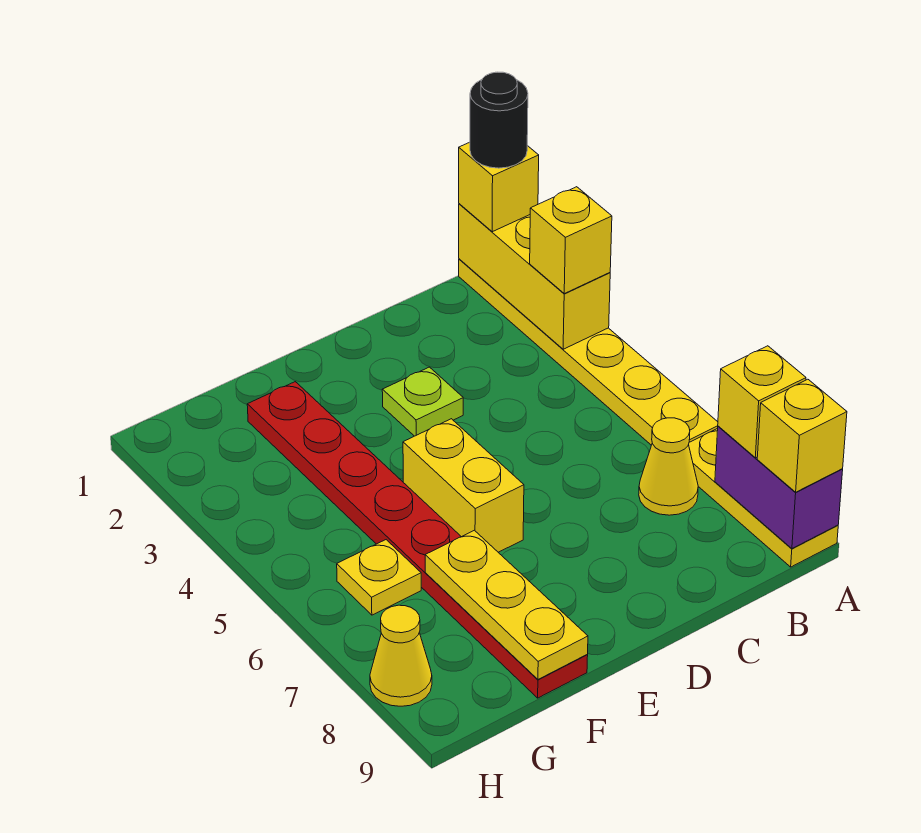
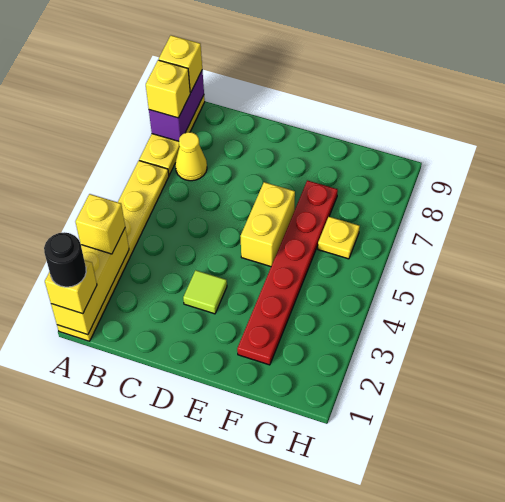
lime 1x1 plate [382,367,463,436] -> lime 1x1 tile [183,270,227,314]
red 1x8 plate [247,382,588,698] -> red 1x6 plate [237,180,338,365]
yellow 1x3 plate [425,530,588,679] -> none
yellow 1x1 cone [370,605,432,706] -> none

